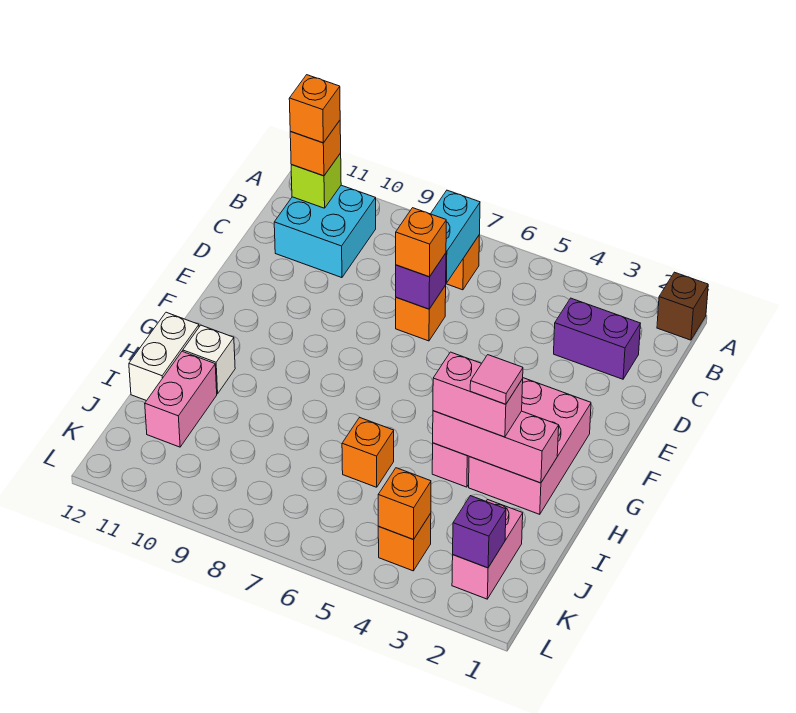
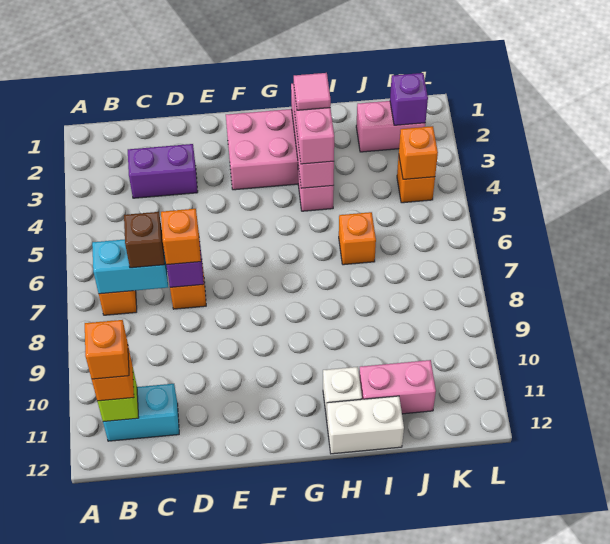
brown 1x1 brick [657,272,708,340] -> brown 1x1 brick moved to [124,212,165,268]
cyan 2x2 brick [274,185,376,278] -> cyan 1x2 brick [103,384,179,441]
purple 1x2 brick [554,298,640,379] -> purple 1x2 brick turned to [128,144,198,198]

